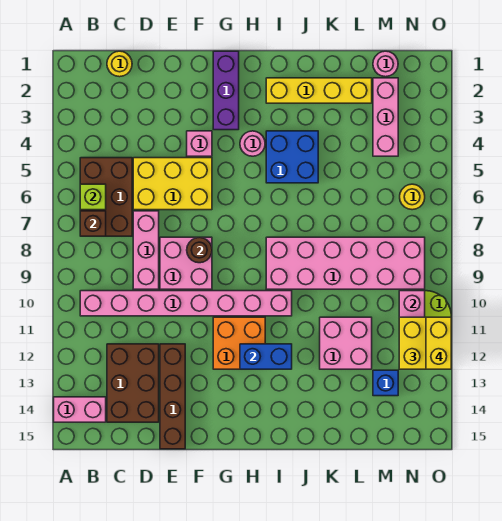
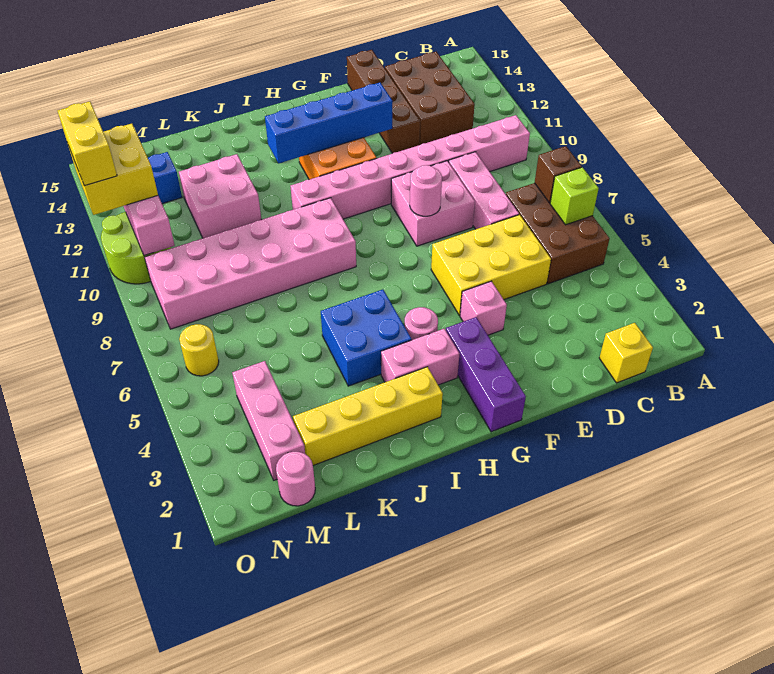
pink 1x2 brick [54,397,106,422] -> pink 1x2 brick moved to [381,329,459,385]
yellow 1x1 round brick [107,51,132,77] -> yellow 1x1 brick [599,323,653,383]
brown 1x1 round brick [187,237,212,263] -> pink 1x1 round brick [410,165,442,216]
blue 1x2 brick [240,344,292,369] -> blue 1x4 brick [265,83,392,163]

